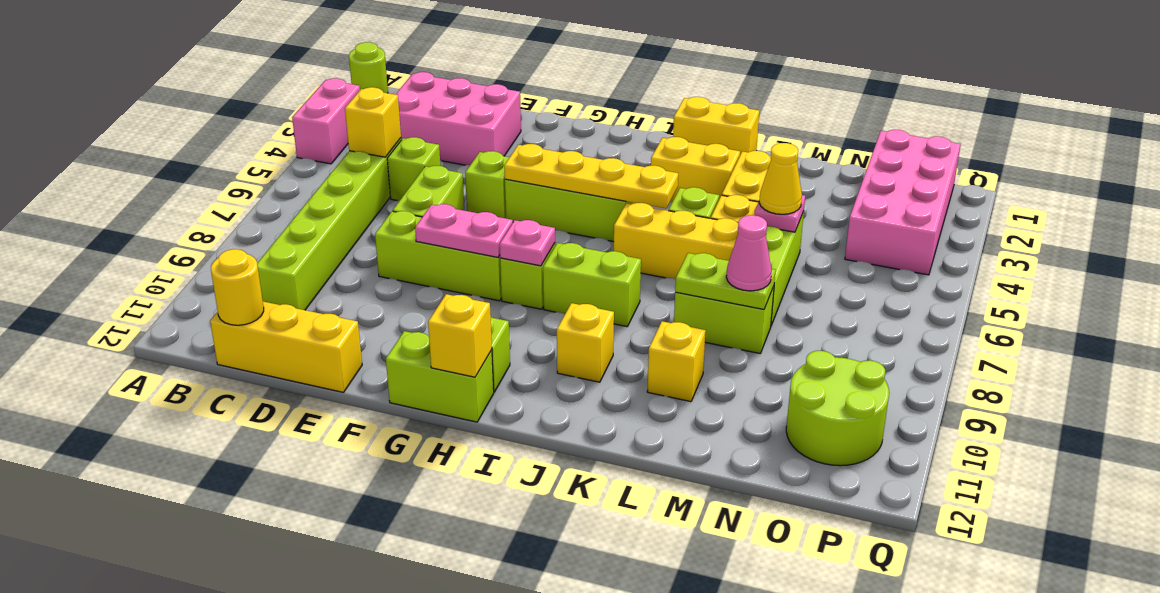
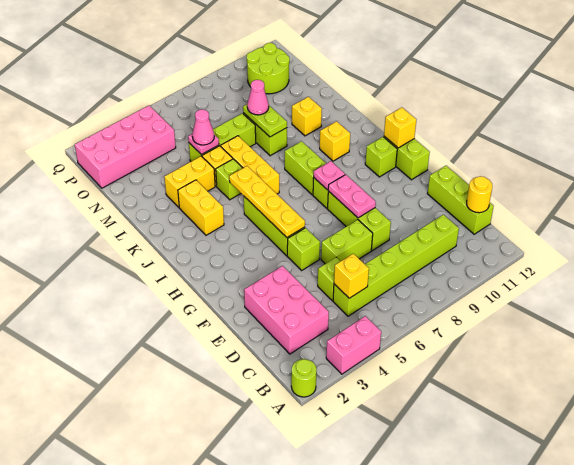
yellow 1x3 brick [210,301,362,392] -> lime 1x3 brick [427,166,494,234]
yellow 1x2 brick [673,97,759,155] -> none
yellow 1x1 cone [759,143,802,214] -> pink 1x1 cone [192,109,214,145]

